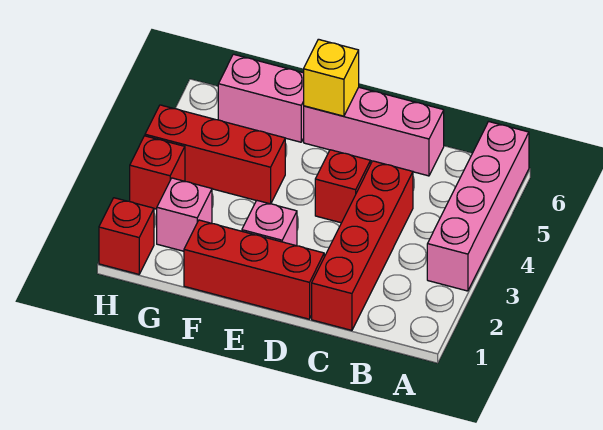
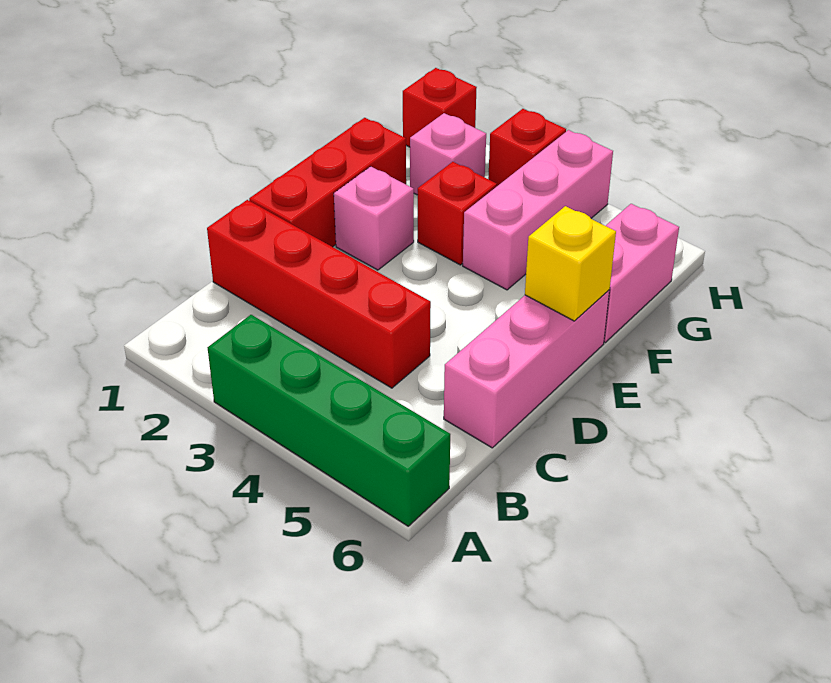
pink 1x4 brick [427,122,529,291] -> green 1x4 brick [208,315,450,526]
red 1x1 brick [315,150,370,223] -> red 1x1 brick moved to [418,162,497,265]
red 1x3 brick [145,105,285,204] -> pink 1x3 brick [463,130,613,290]

